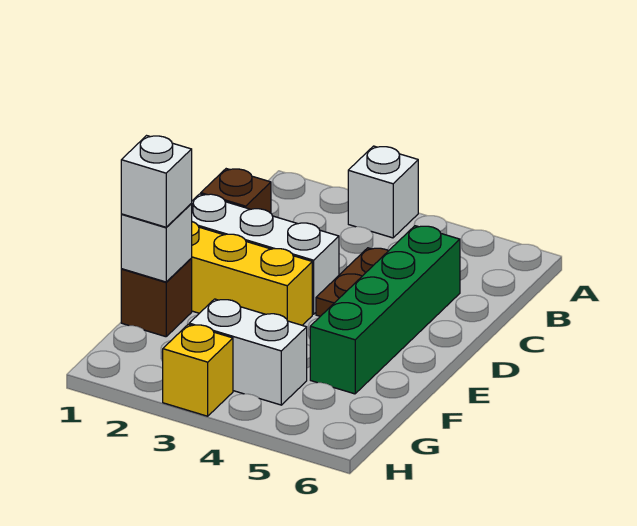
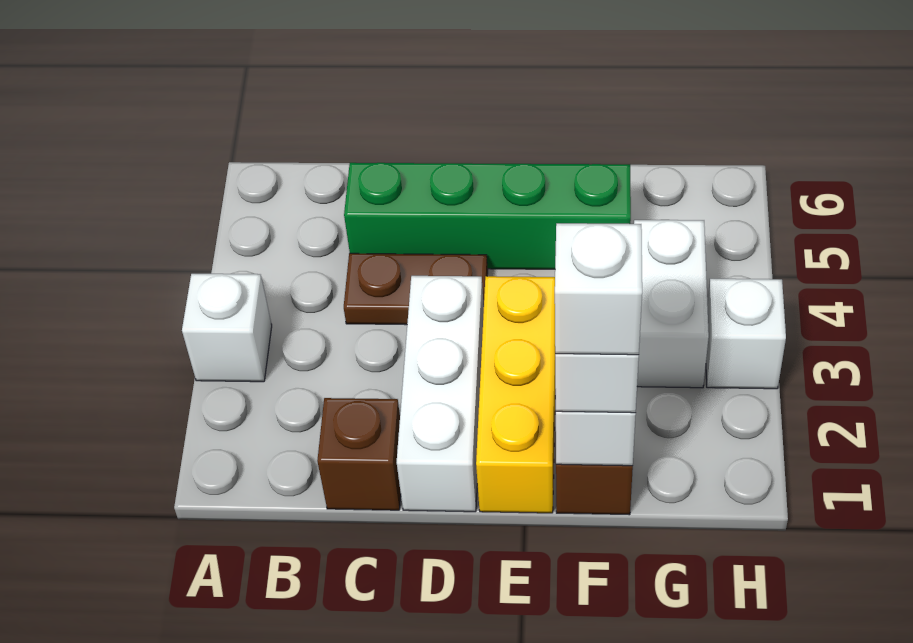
none -> white 1x1 brick [555,223,642,355]
yellow 1x1 brick [163,325,233,416] -> white 1x1 brick [706,279,786,389]

